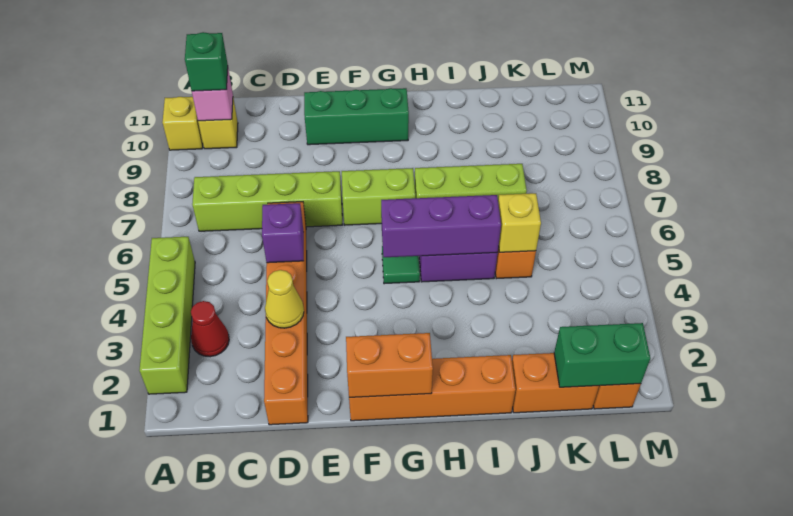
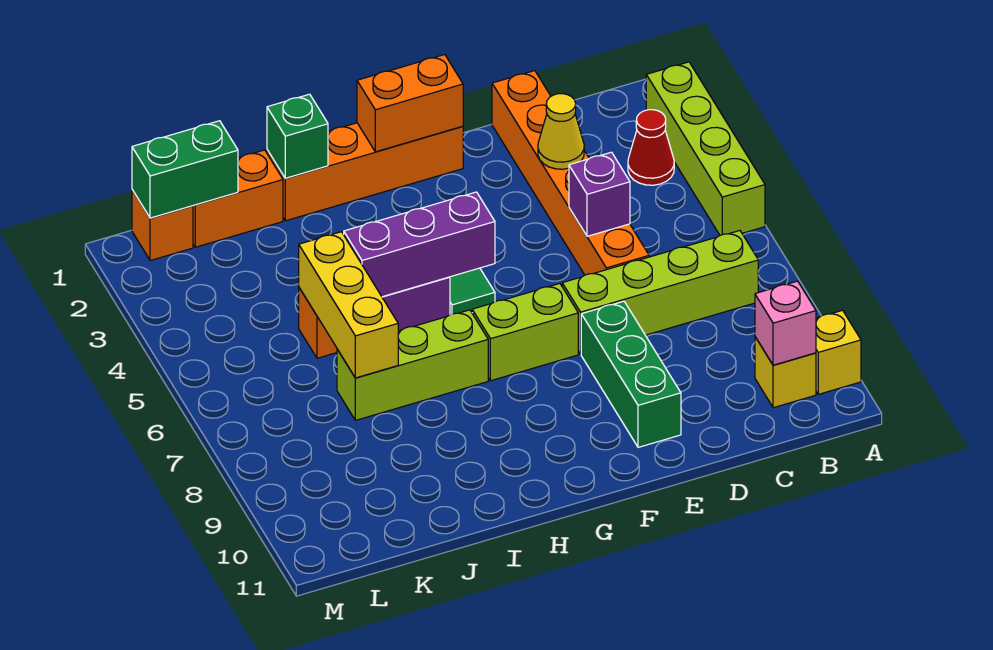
green 1x1 brick [185,32,228,91] -> green 1x1 brick moved to [267,94,328,178]
green 1x3 brick [304,88,409,145] -> green 1x3 brick turned to [581,301,681,447]
yellow 1x1 brick [498,193,541,252] -> yellow 1x3 brick [299,232,398,378]

